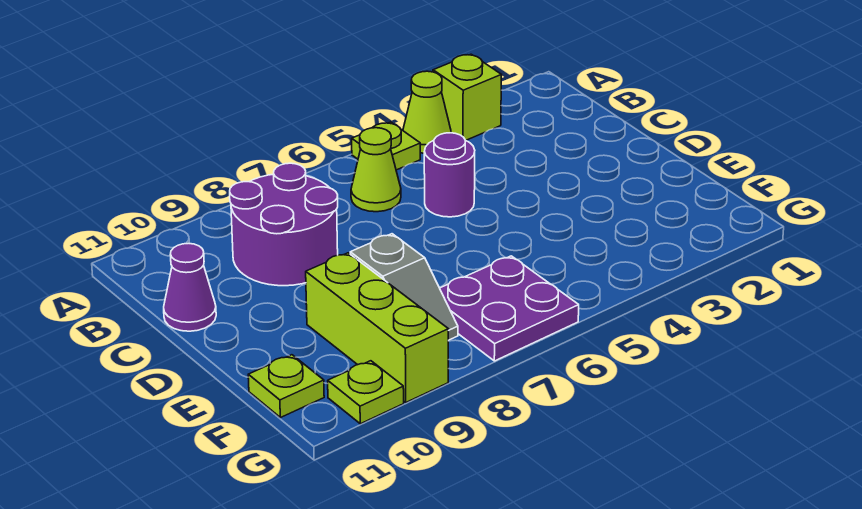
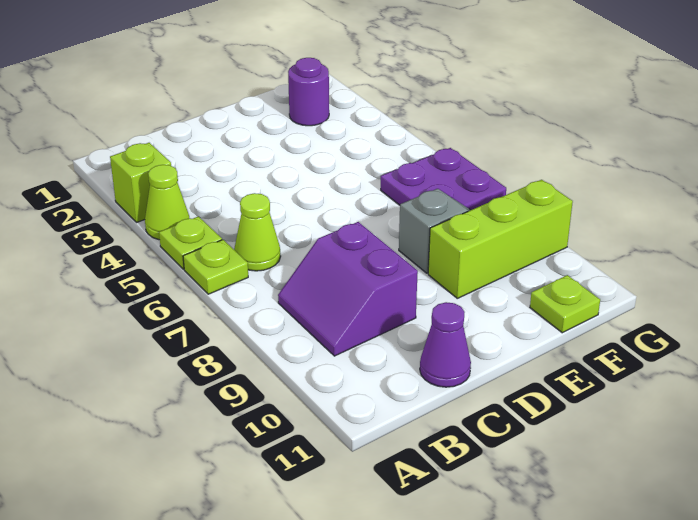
purple 2x2 round brick [230,163,338,286] -> purple 2x2 slope [278,222,418,356]
purple 1x1 round brick [424,133,475,217] -> purple 1x1 round brick moved to [288,58,329,126]
lime 1x1 plate [328,361,404,424] -> lime 1x1 plate moved to [183,240,248,294]

